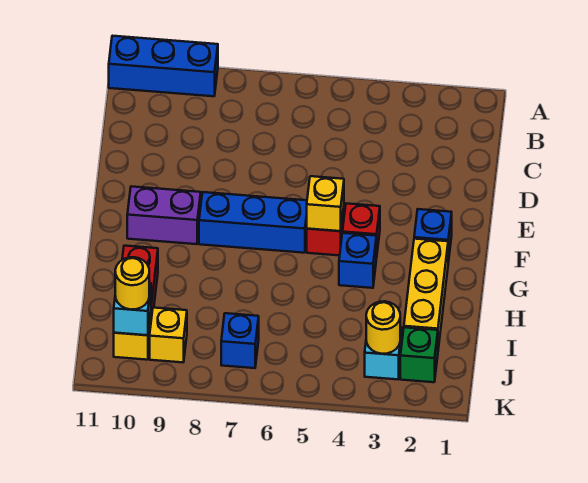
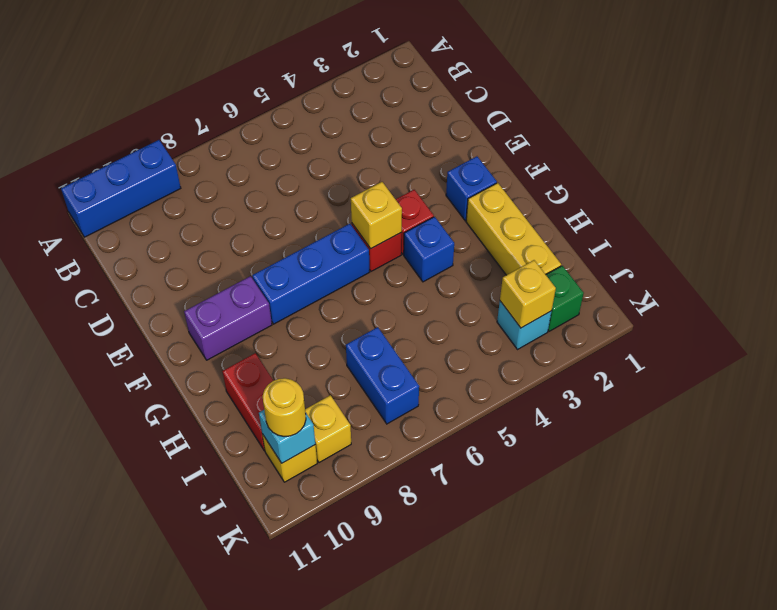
yellow 1x1 round brick [366,301,400,354] -> yellow 1x1 brick [500,260,556,328]
blue 1x1 brick [221,313,259,368] -> blue 1x2 brick [346,327,419,424]

